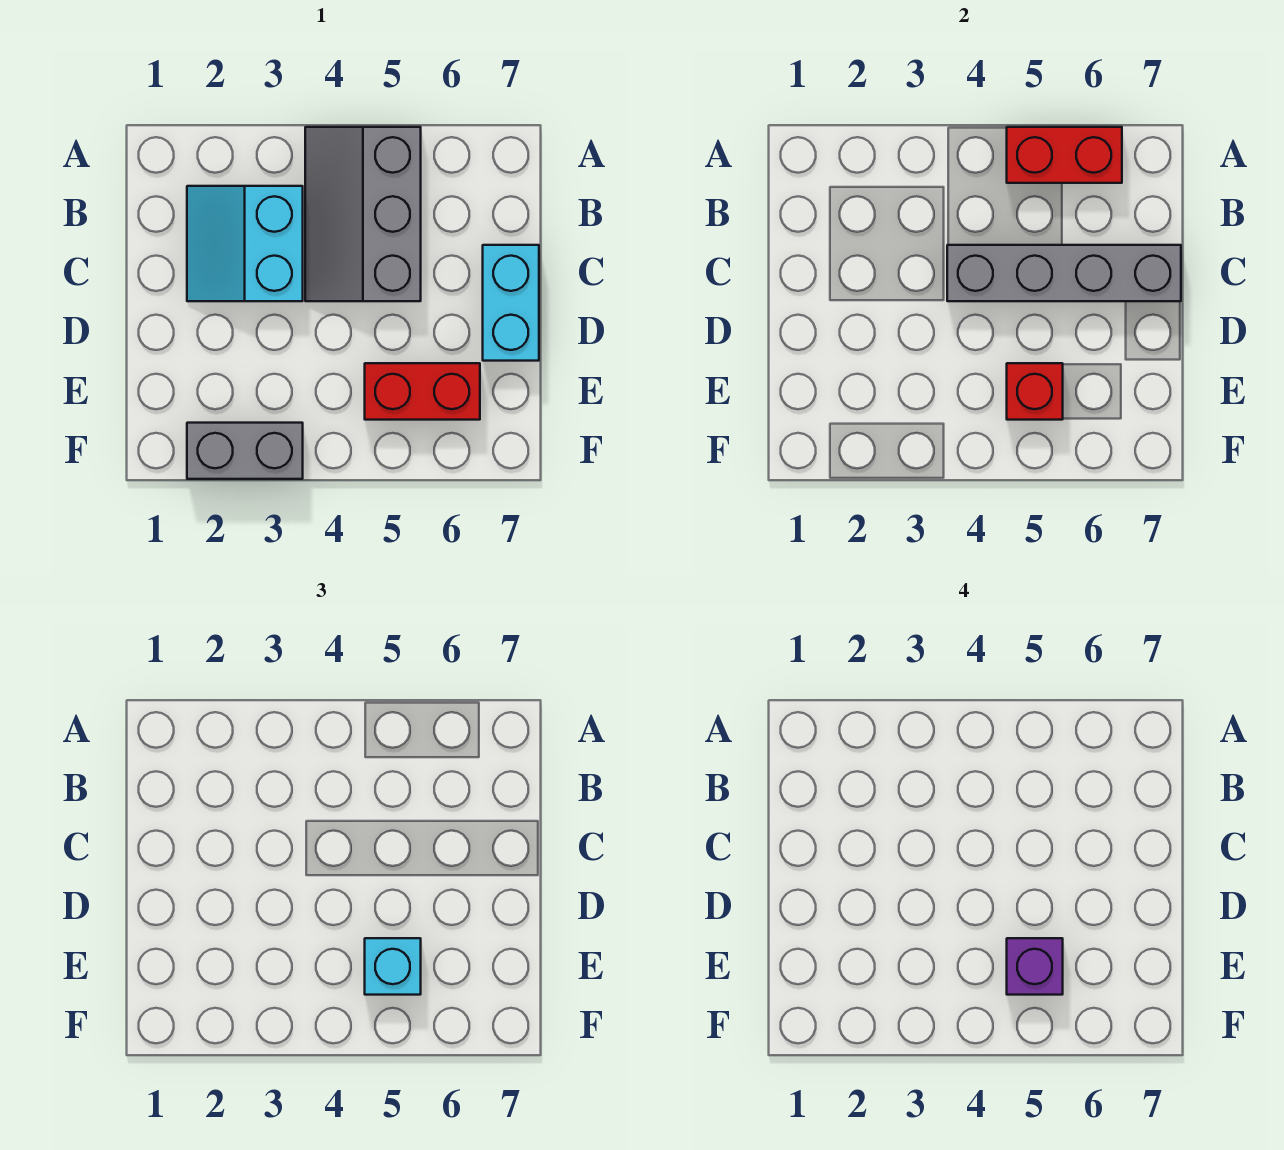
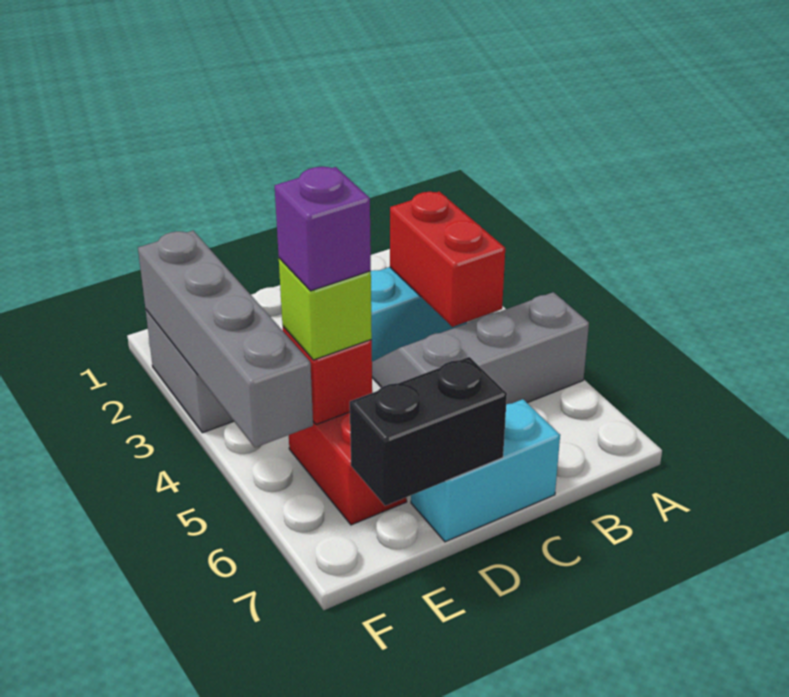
red 1x2 brick [1007,127,1122,183] -> red 1x2 brick moved to [390,191,505,327]
grey 1x4 brick [947,245,1181,301] -> grey 1x4 brick moved to [138,231,313,448]
none -> black 1x2 brick [350,357,507,506]
cyan 1x1 brick [365,938,421,995] -> lime 1x1 brick [279,258,372,360]

